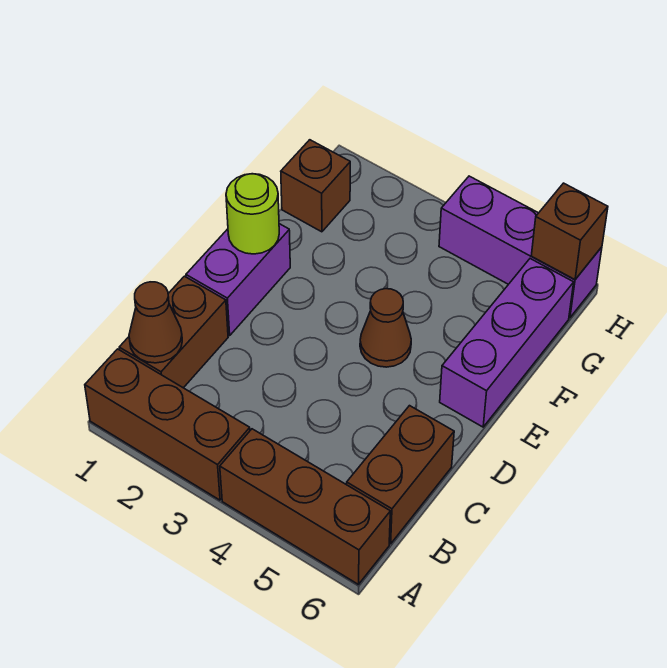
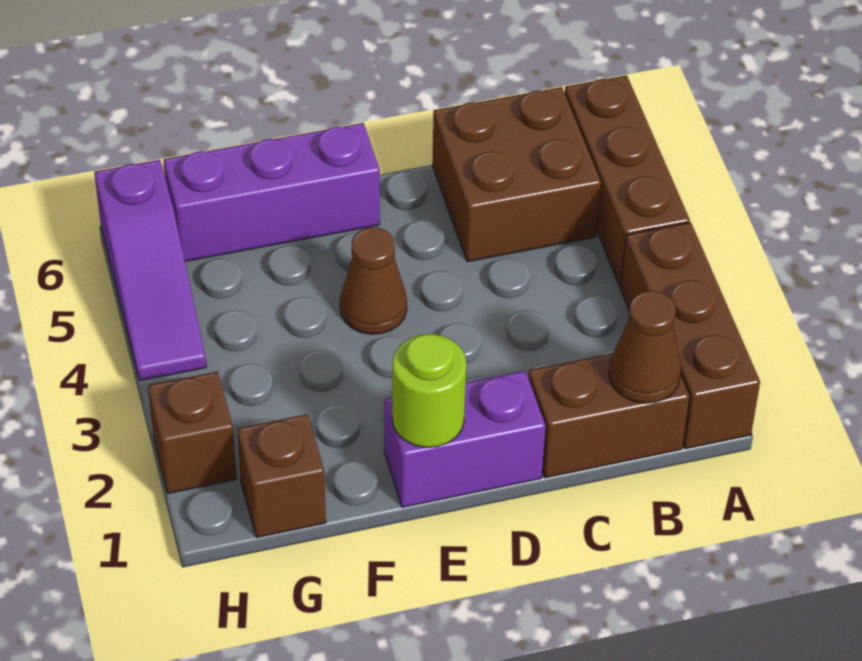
brown 1x2 brick [347,406,454,544] -> brown 2x2 brick [432,87,601,262]
purple 1x3 brick [439,176,602,318] -> purple 1x3 slope [94,160,206,381]
brown 1x1 brick [531,183,608,279] -> brown 1x1 brick moved to [148,371,237,493]

